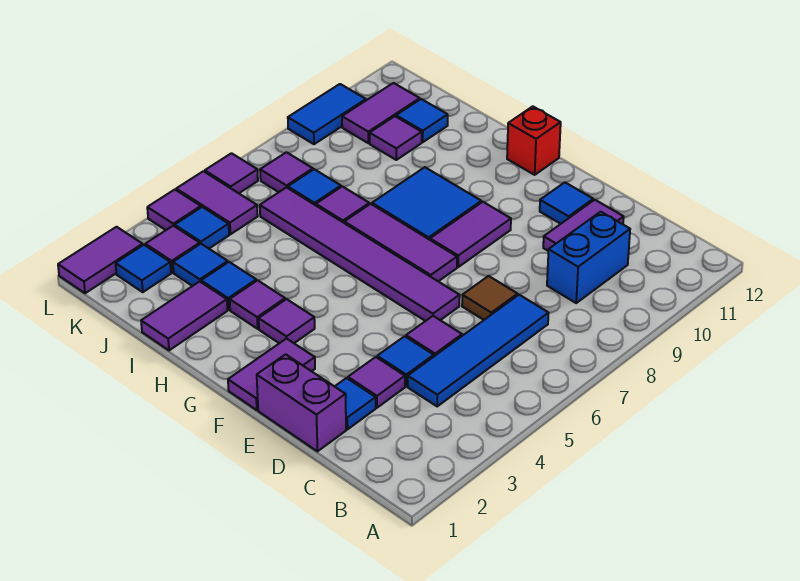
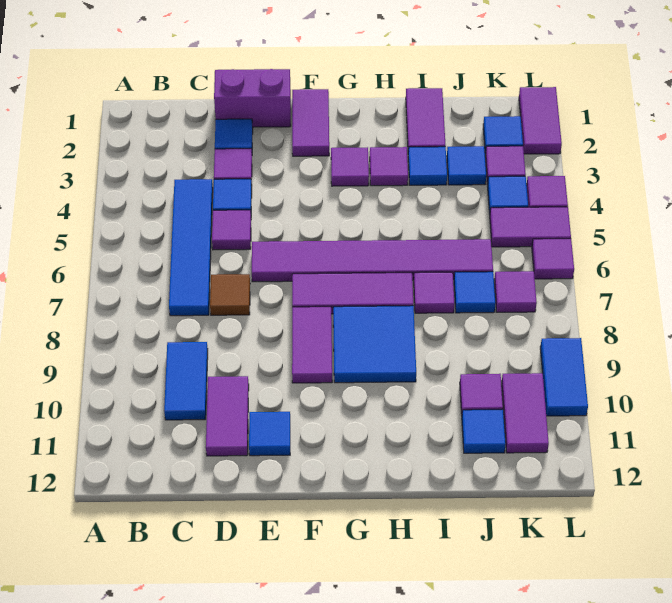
blue 1x2 brick [547,212,630,303] -> blue 1x2 tile [164,342,208,420]
red 1x1 brick [507,106,561,175] -> none

